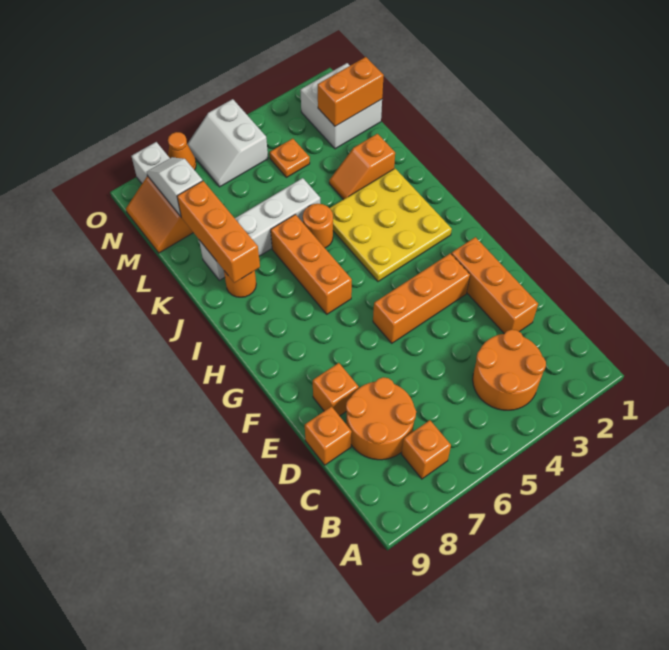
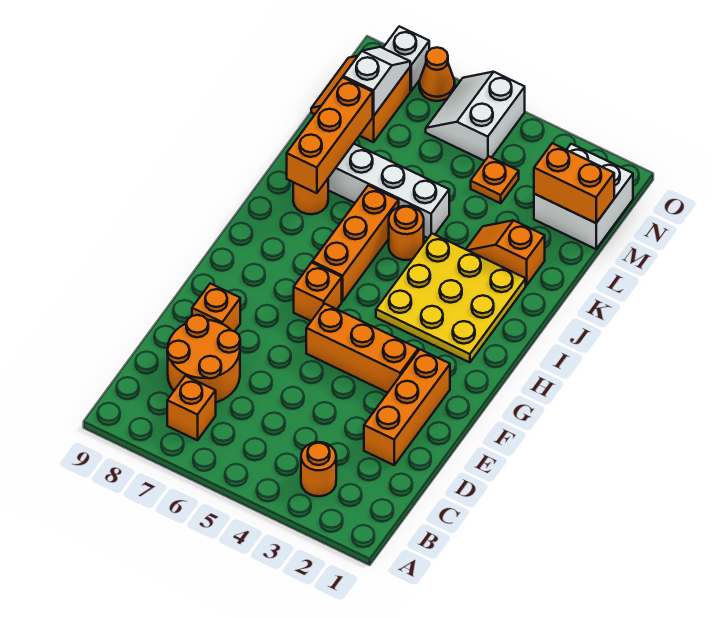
orange 2x2 round brick [473,330,546,410] -> orange 1x1 round brick [301,442,336,496]
orange 1x1 brick [305,407,352,465] -> orange 1x1 brick moved to [294,263,342,321]

